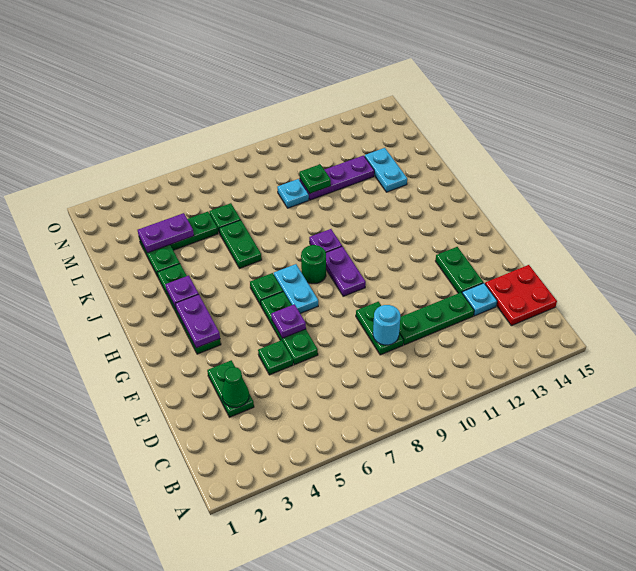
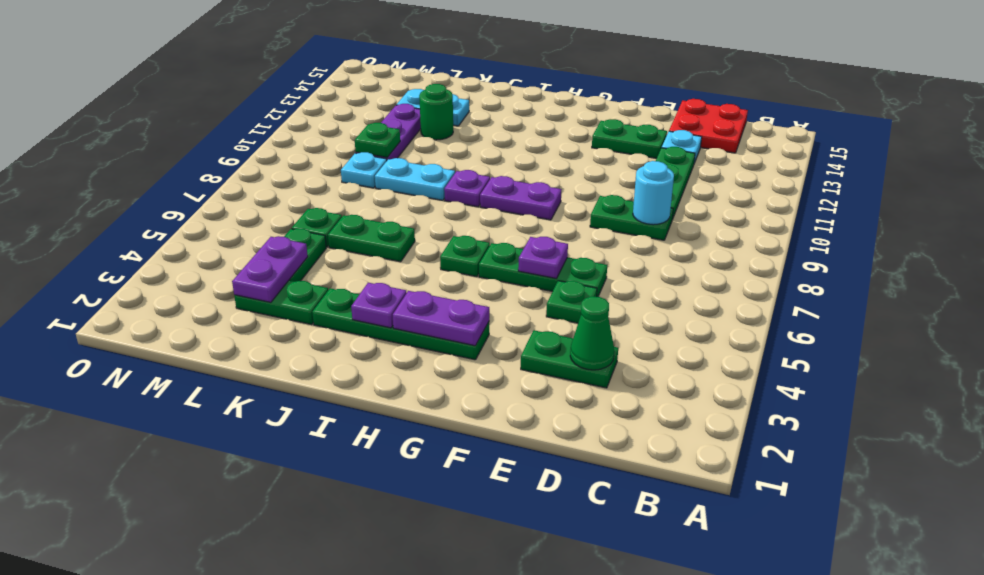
cyan 1x2 plate [274,264,318,313] -> cyan 1x2 plate moved to [375,158,455,200]
green 1x1 round brick [301,245,326,284] -> green 1x1 round brick moved to [419,84,453,140]

